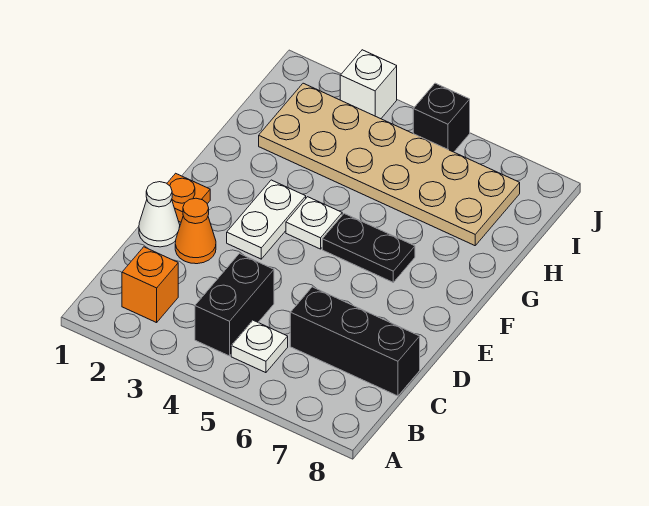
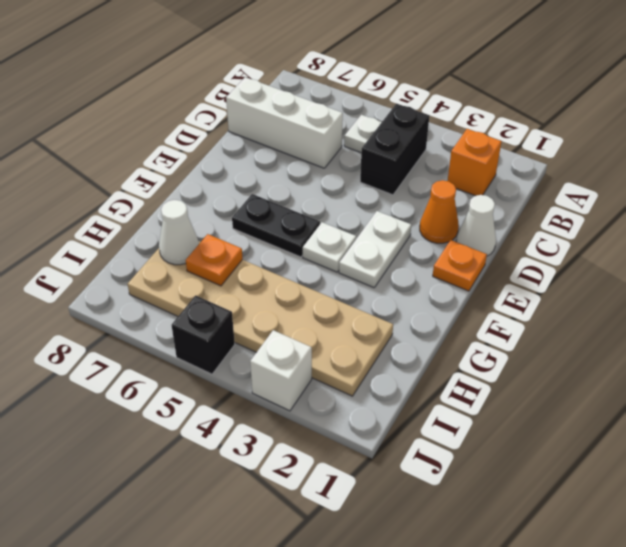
black 1x3 brick [290,287,420,396] -> white 1x3 brick [226,77,343,168]
none -> orange 1x1 plate [186,234,243,286]
none -> white 1x1 cone [159,200,199,265]

